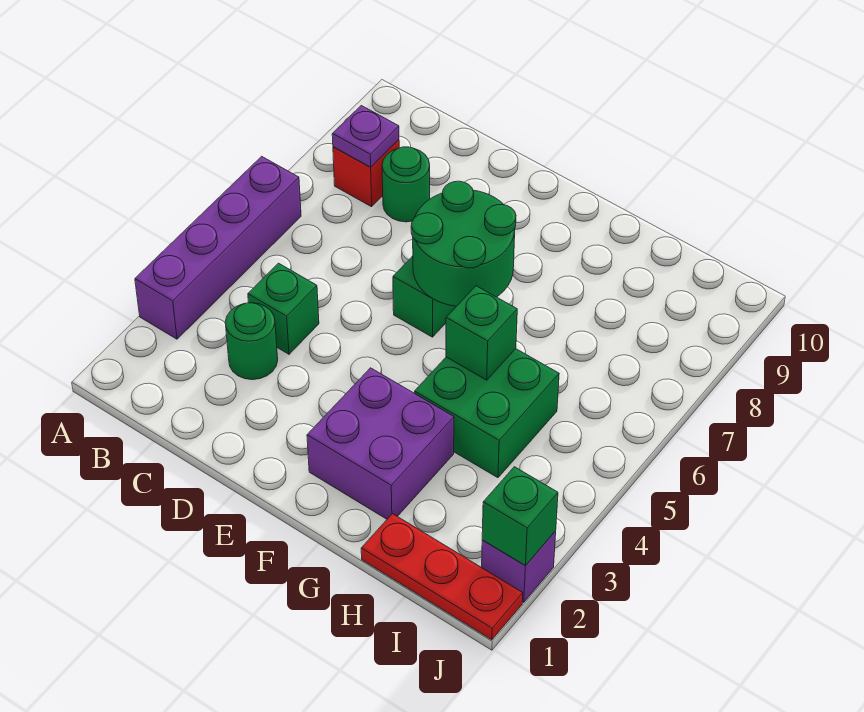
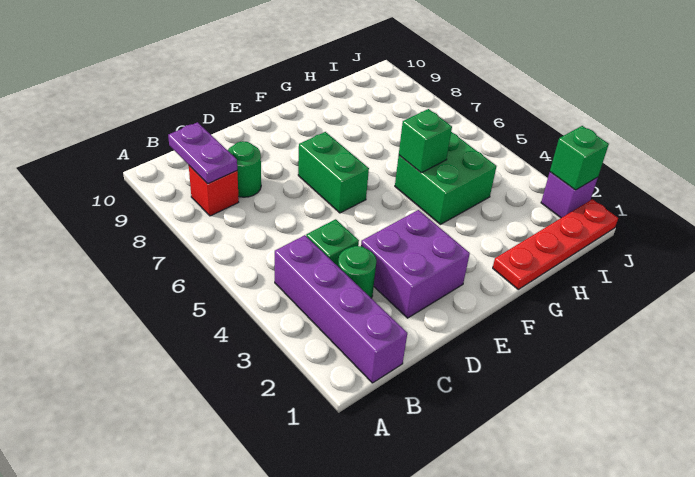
purple 1x4 brick [135,156,301,339] -> purple 1x4 brick moved to [275,235,407,383]
purple 1x1 plate [332,106,399,167] -> purple 1x2 plate [168,122,237,184]
green 2x2 round brick [411,181,516,306] -> none
purple 2x2 brick [307,368,454,519] -> purple 2x2 brick moved to [361,210,470,318]
red 1x3 plate [361,514,523,640] -> red 1x4 plate [493,199,618,289]

